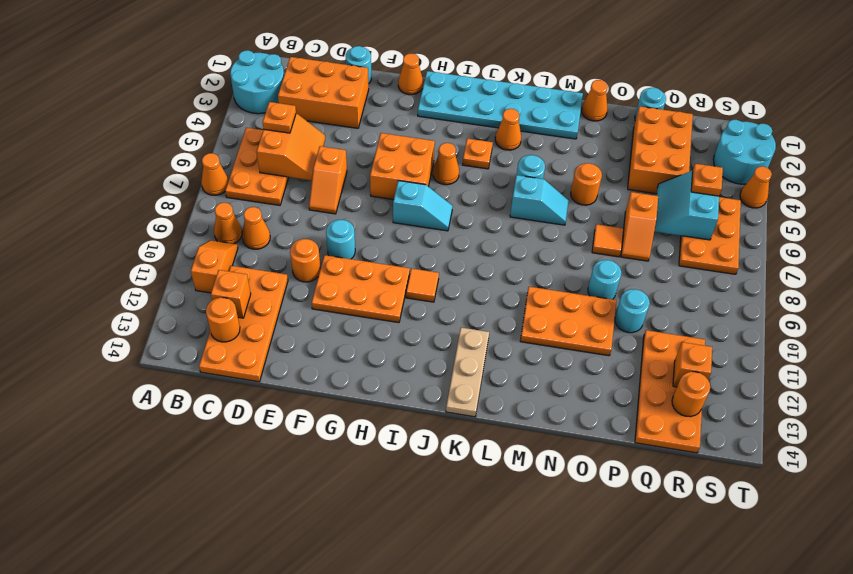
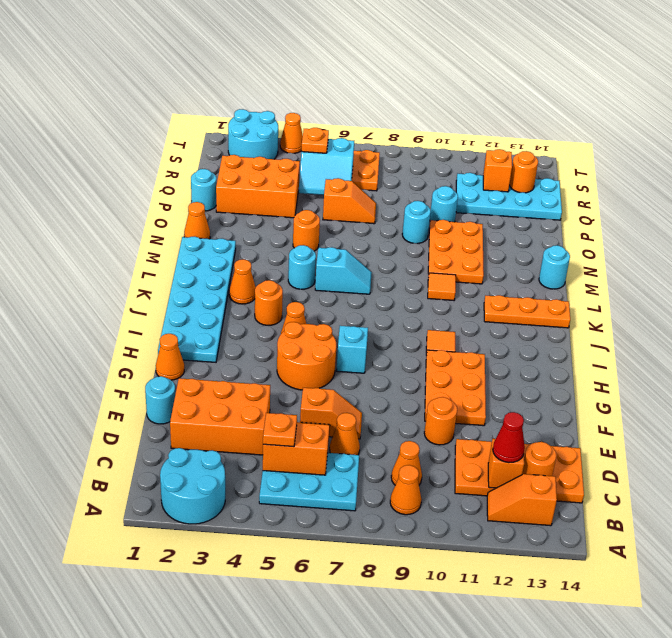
orange 1x1 cone [201,153,228,195] -> orange 1x1 cone moved to [330,413,360,455]
orange 2x3 plate [225,128,289,205] -> cyan 2x3 plate [259,453,359,511]
orange 1x2 slope [191,240,238,293] -> orange 1x2 slope moved to [487,474,557,526]
orange 2x3 brick [278,57,369,128] -> orange 2x3 brick turned to [170,378,270,455]
none -> red 1x1 cone [493,412,525,463]
cyan 1x1 round brick [326,220,355,259] -> cyan 1x1 round brick moved to [539,245,570,289]
orange 2x2 brick [370,133,435,200] -> orange 2x2 round brick [277,322,336,390]
orange 1x1 plate [463,138,493,169] -> orange 1x1 round brick [255,280,283,325]
tan 1x3 plate [446,328,489,417] -> orange 1x3 plate [484,295,570,328]
cyan 1x2 slope [510,175,569,225] -> cyan 1x2 slope turned to [315,247,372,294]
orange 1x1 tile [592,224,623,257] -> orange 1x1 tile moved to [428,273,456,300]
orange 2x4 plate [635,330,705,453] -> cyan 2x4 plate [456,173,562,220]

